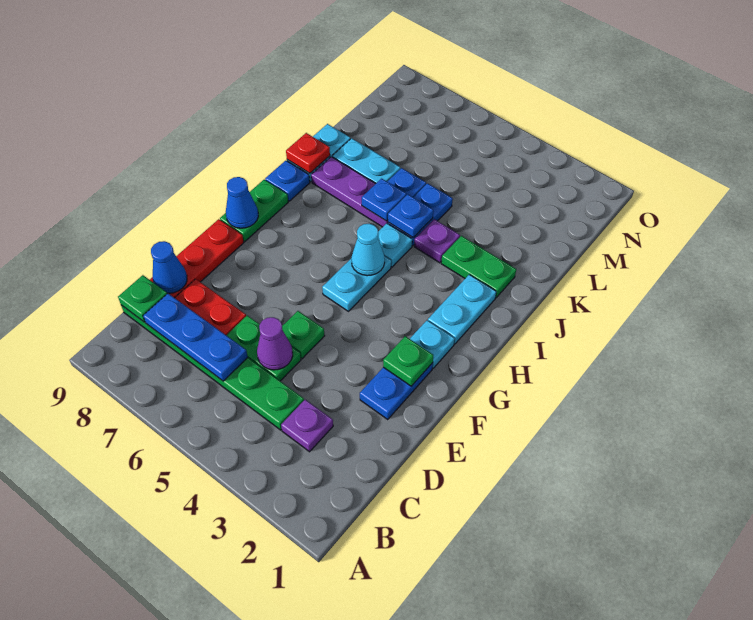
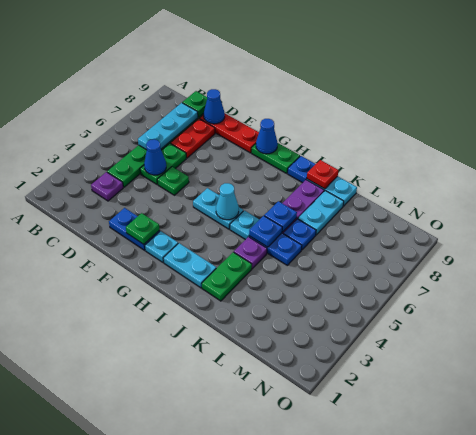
blue 1x3 plate [143,293,248,381] -> cyan 1x3 plate [138,103,198,150]
purple 1x1 cone [257,317,293,370] -> blue 1x1 cone [144,139,166,175]

